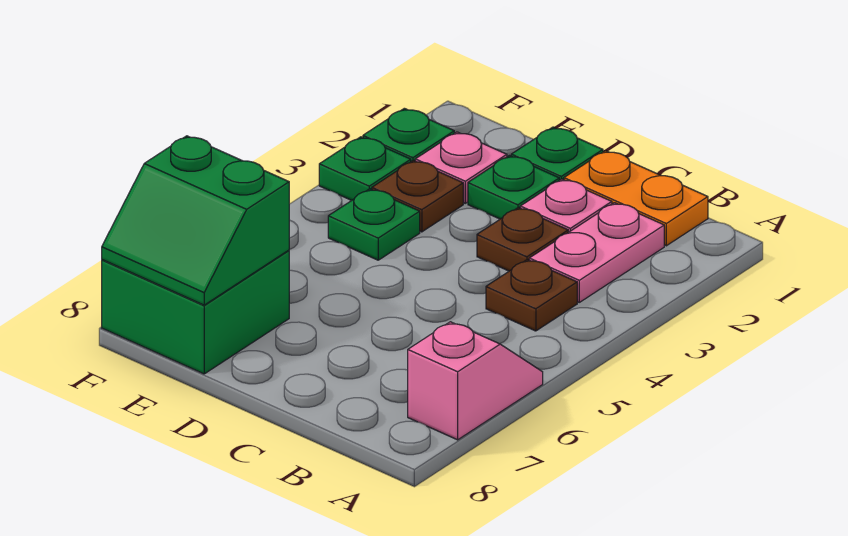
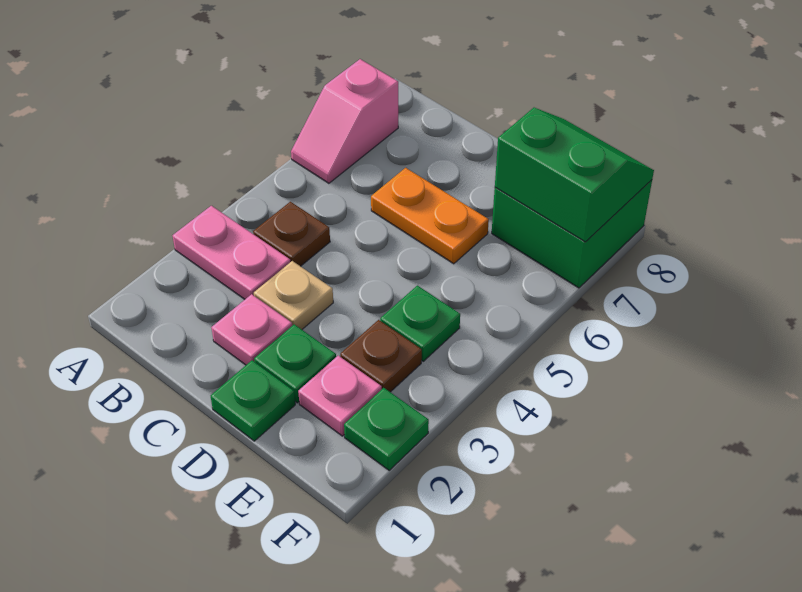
orange 1x2 plate [564,151,708,246] -> orange 1x2 plate moved to [371,168,489,264]
pink 1x2 plate [529,203,664,302] -> pink 1x2 plate turned to [173,206,290,299]
brown 1x1 plate [477,208,568,271] -> tan 1x1 plate [254,261,333,329]
green 1x1 plate [319,137,411,200] -> none

